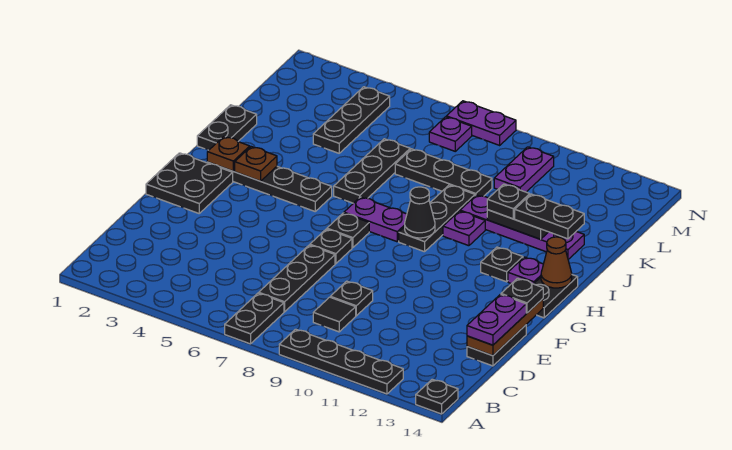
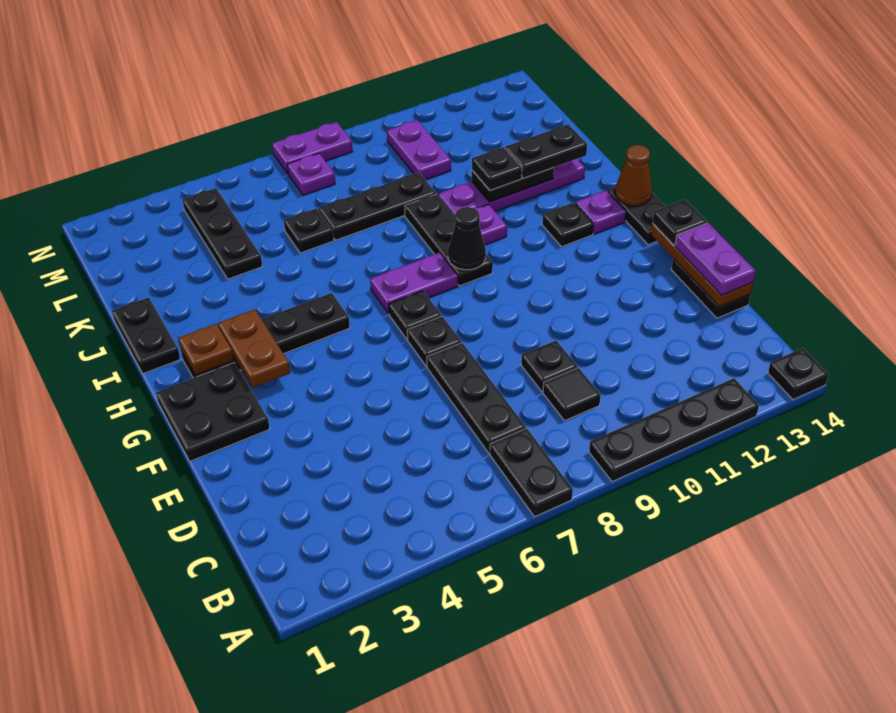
brown 1x1 plate [235,147,277,181] -> brown 1x2 plate [218,309,290,388]
black 1x3 plate [334,139,410,203] -> black 1x1 plate [284,208,334,253]

